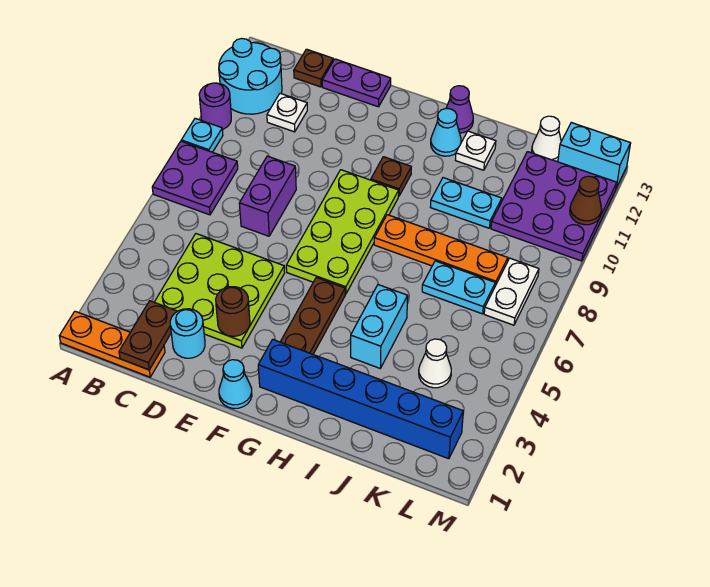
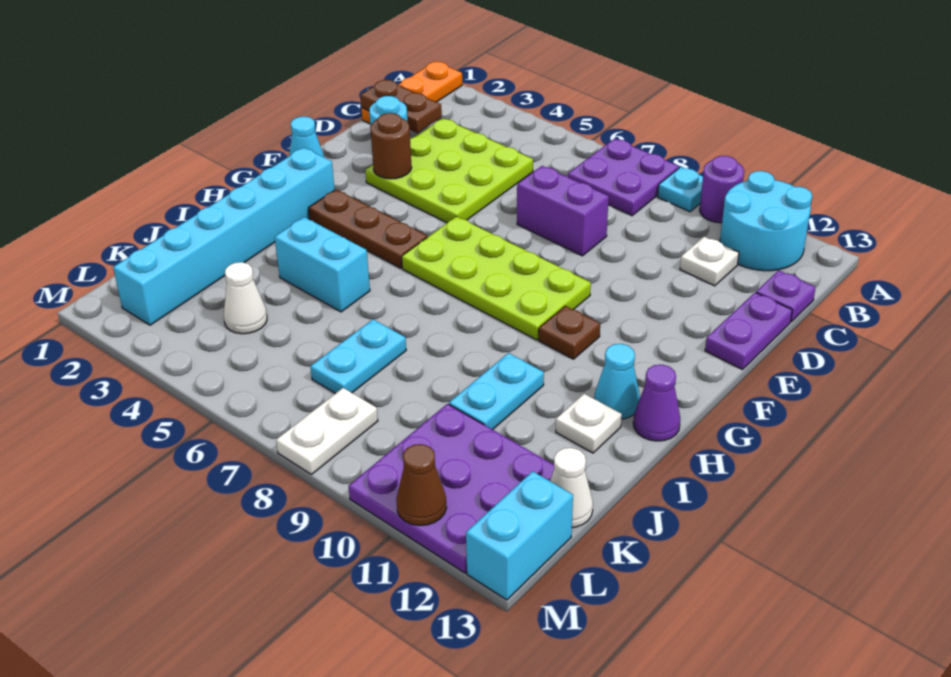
brown 1x1 plate [294,49,333,87] -> purple 1x1 plate [756,270,816,322]
blue 1x6 brick [258,339,463,459] -> cyan 1x6 brick [113,147,335,325]
orange 1x4 plate [374,215,508,286] -> none
white 1x2 plate [484,258,539,325] -> white 1x2 plate turned to [276,388,378,475]

